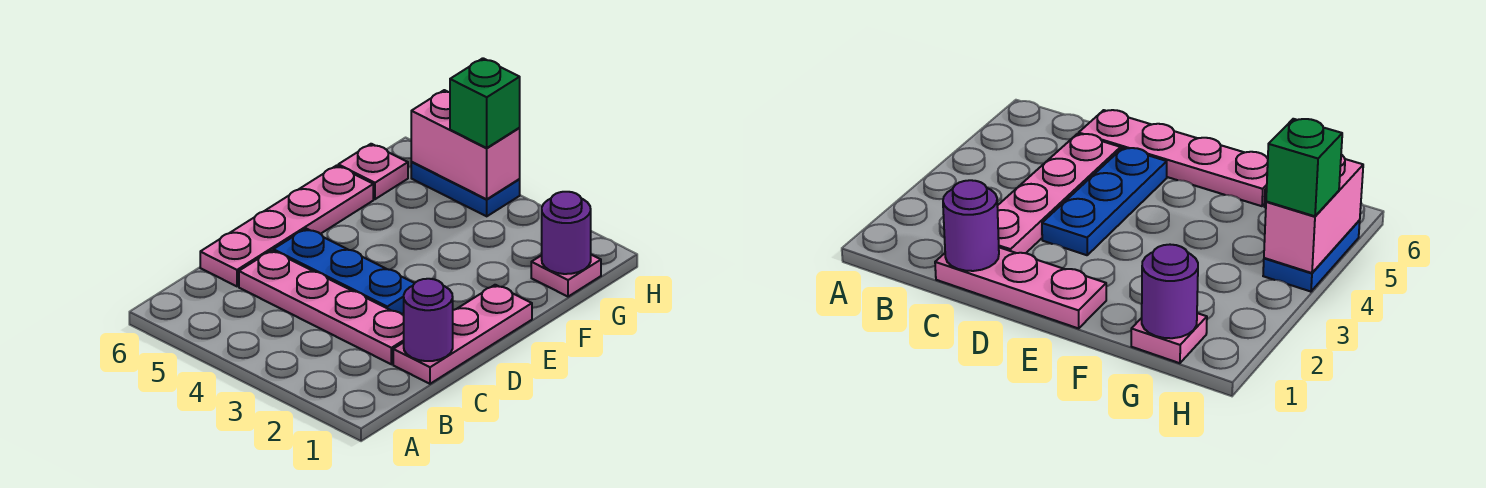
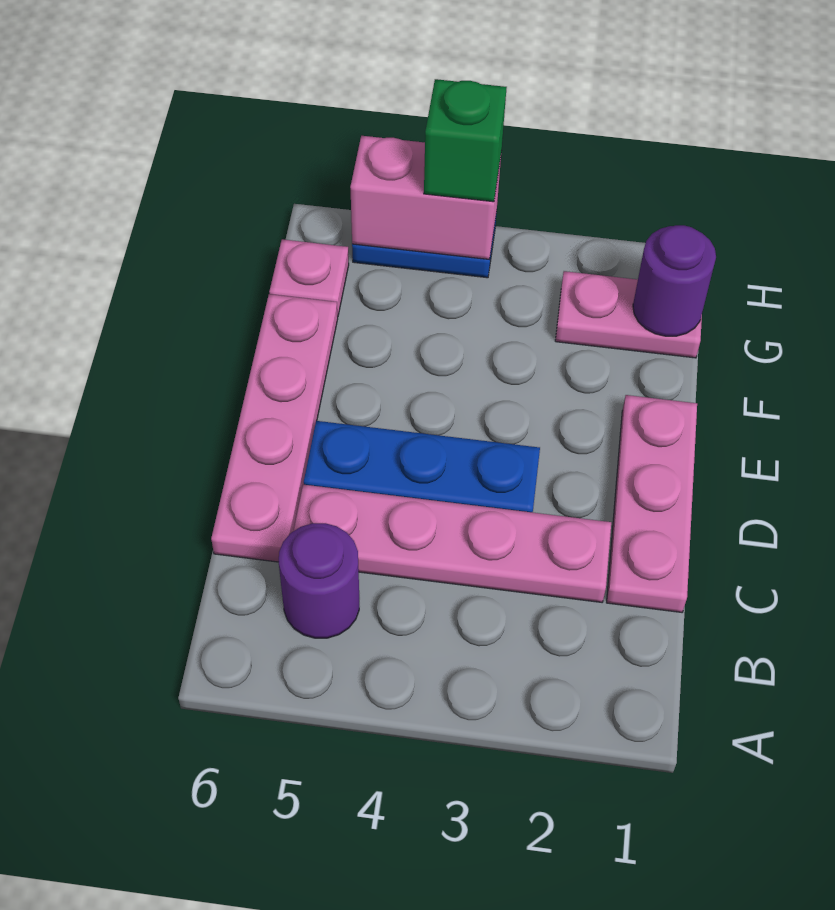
purple 1x1 round brick [404,279,453,361] -> purple 1x1 round brick moved to [279,523,359,638]
pink 1x1 plate [531,255,601,297] -> pink 1x2 plate [555,271,702,358]

